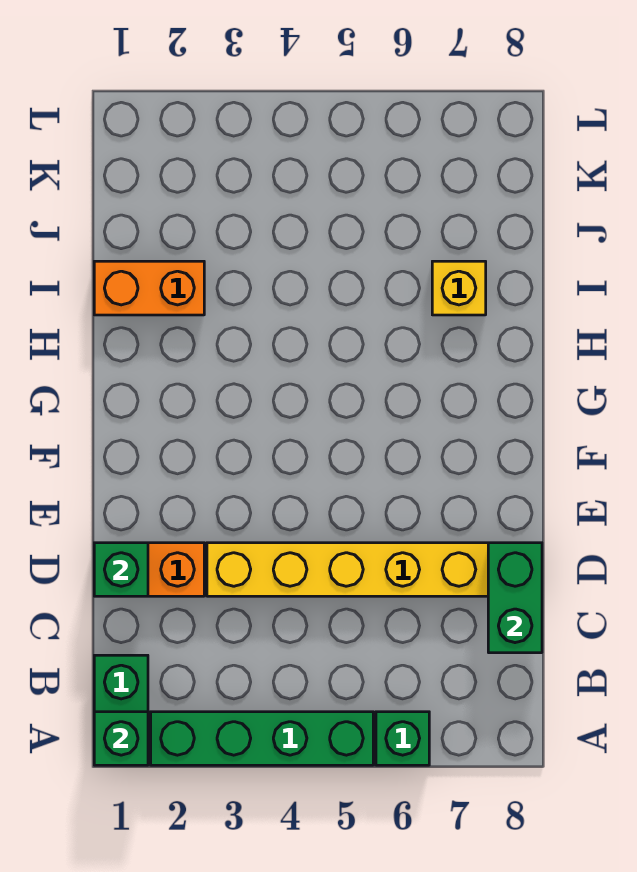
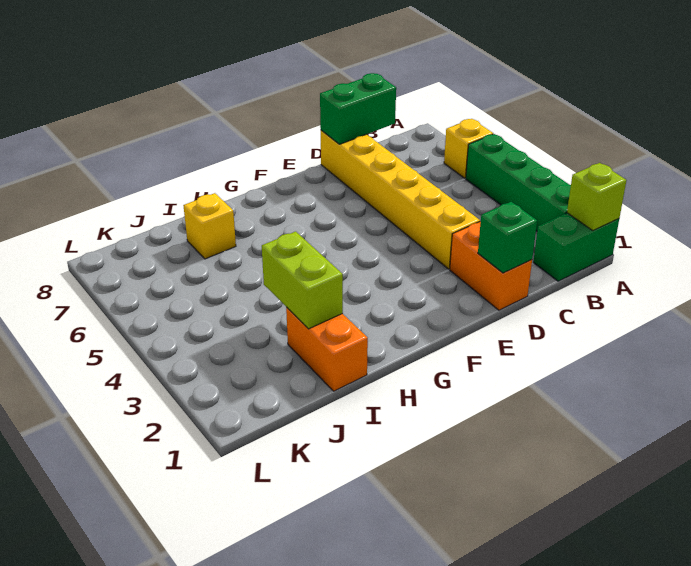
green 1x1 brick [94,712,148,765] -> lime 1x1 brick [567,163,626,231]
green 1x1 brick [376,712,429,765] -> yellow 1x1 brick [444,119,493,178]
none -> lime 1x2 brick [262,231,343,329]

